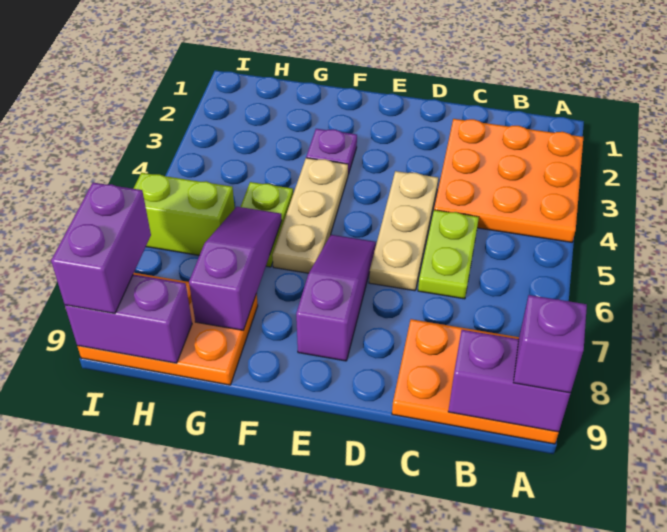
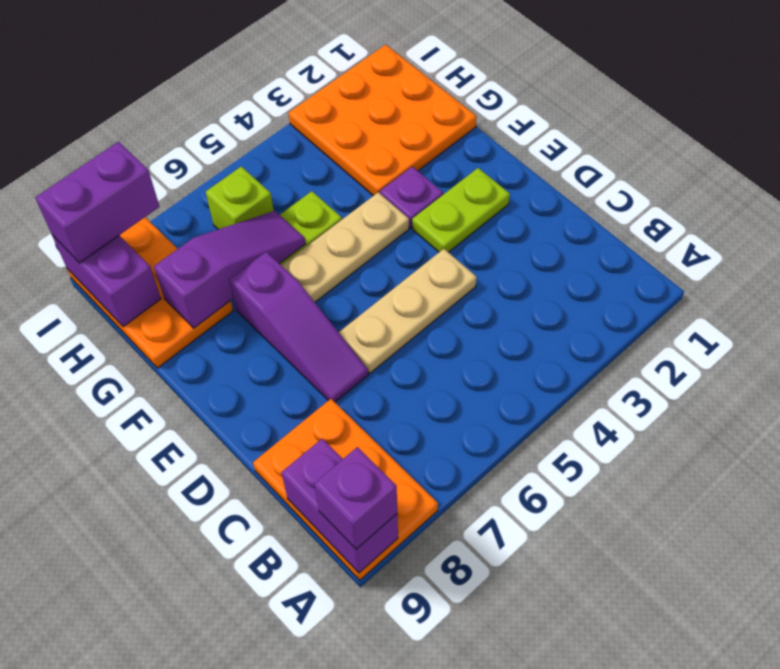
orange 3x3 plate [434,119,583,242] -> orange 3x3 plate moved to [289,45,476,196]
lime 1x2 plate [418,210,479,299] -> lime 1x2 plate moved to [412,168,510,252]
purple 1x3 slope [296,235,376,361] -> purple 1x3 slope turned to [229,252,368,402]
lime 1x2 brick [133,173,235,255] -> lime 1x1 brick [206,166,274,229]

